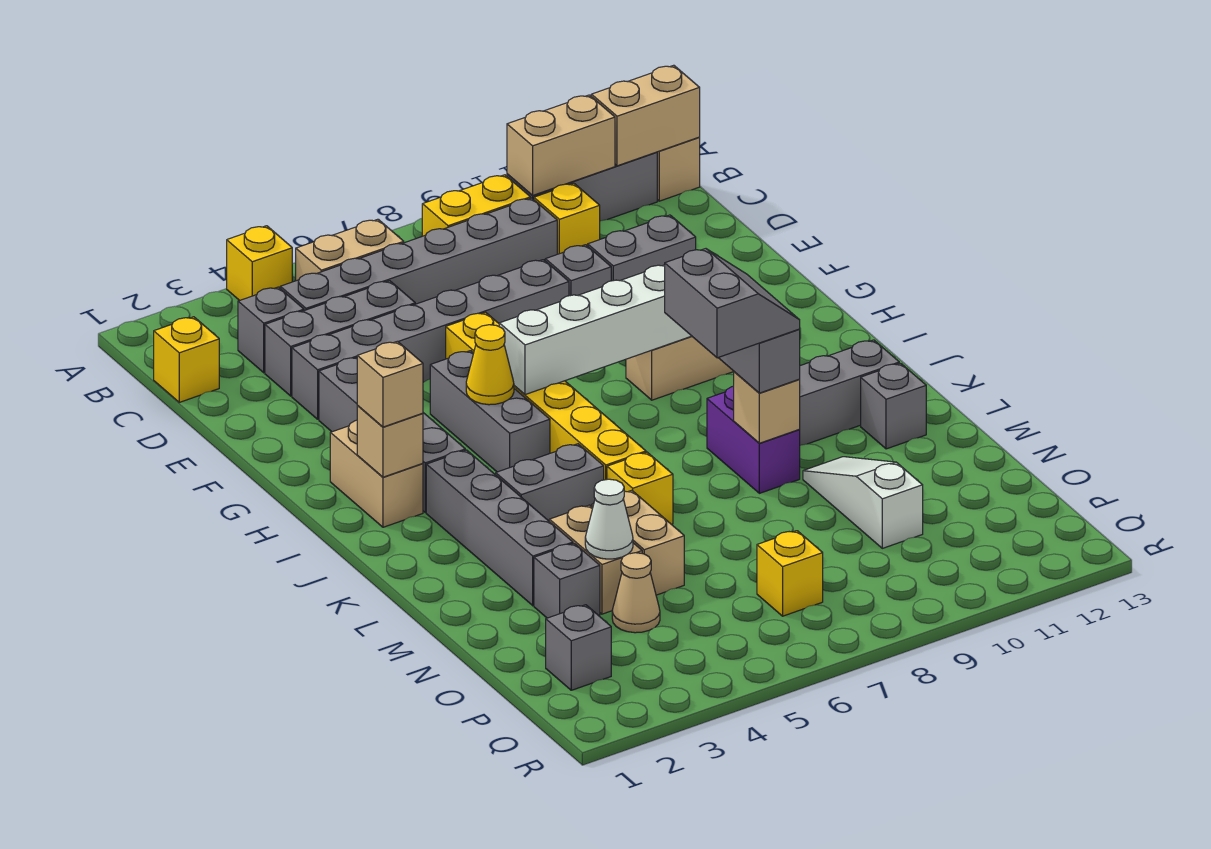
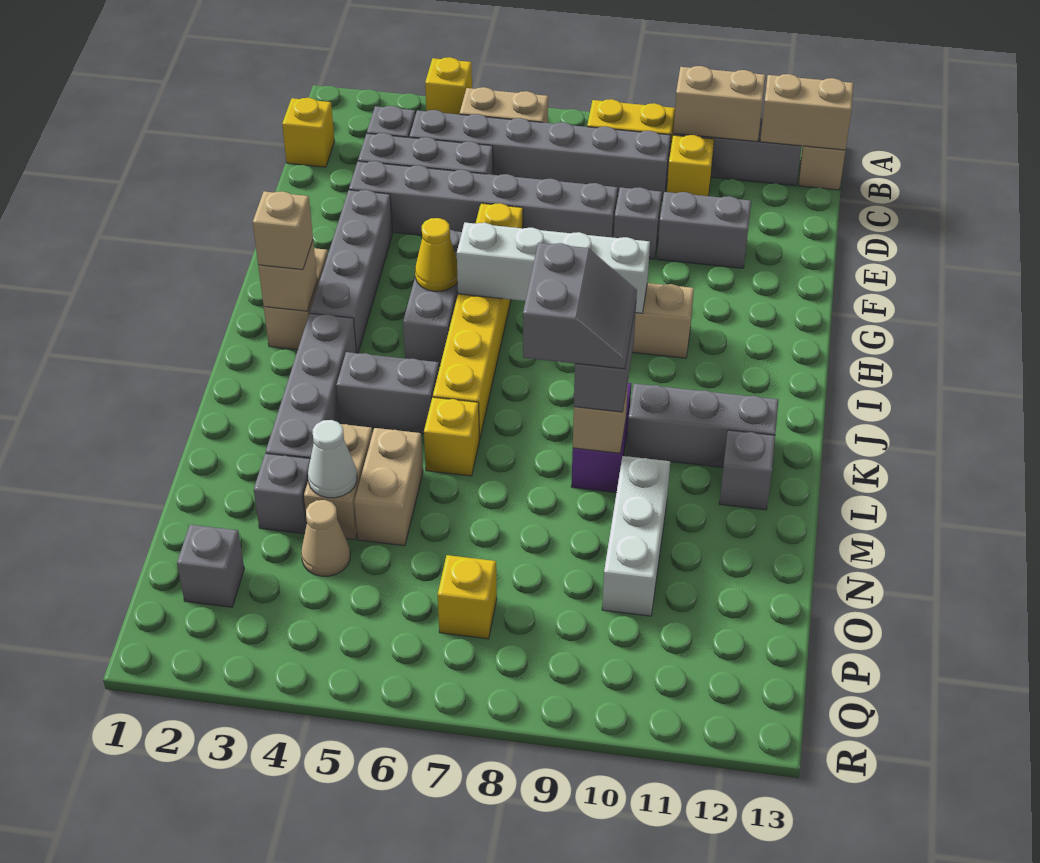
white 1x3 slope [803,457,923,548] -> white 1x3 brick [602,456,670,616]

